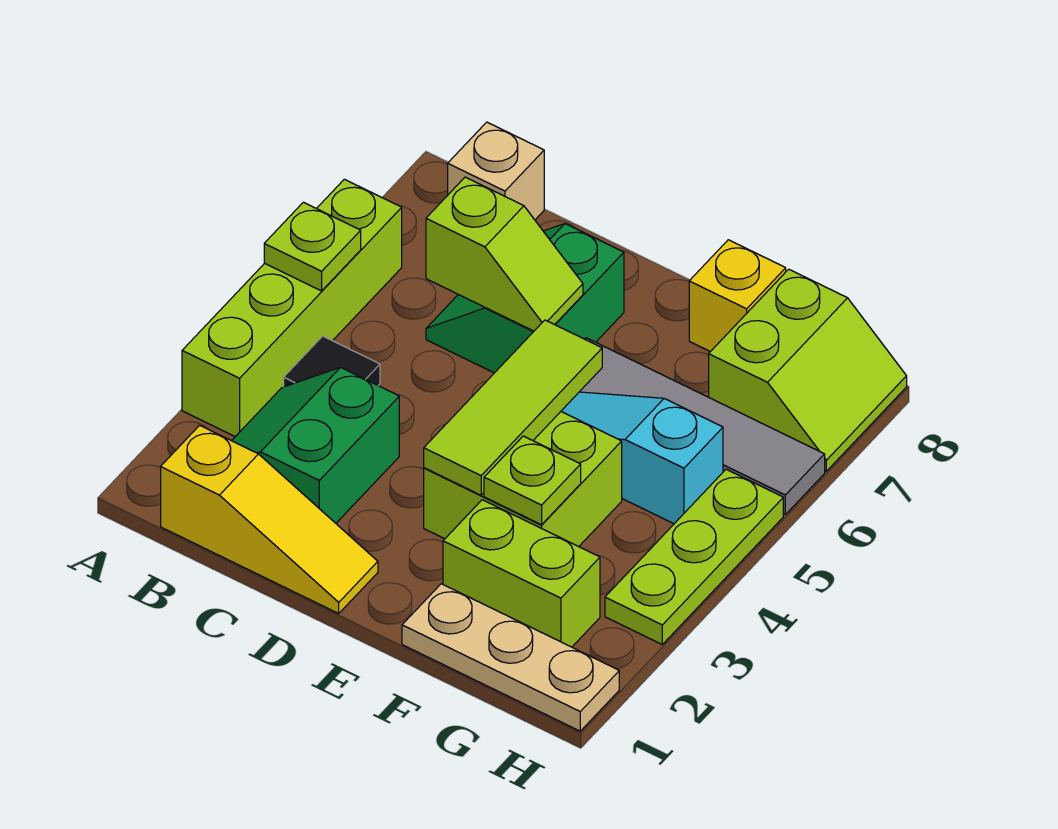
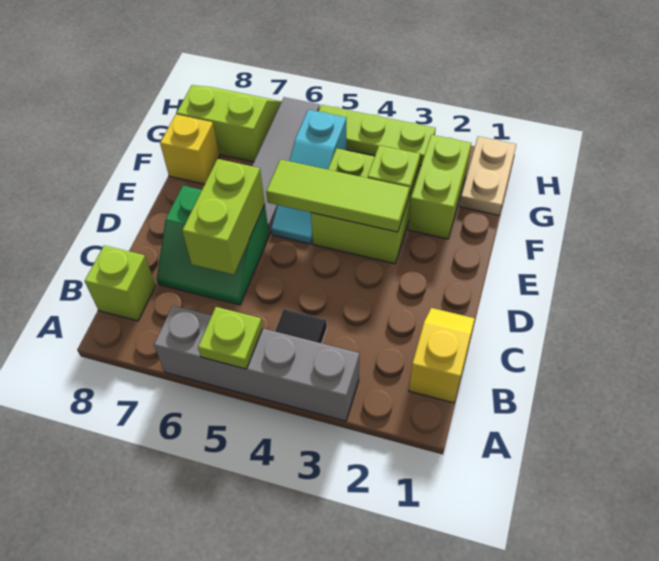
lime 1x4 brick [182,179,402,437] -> grey 1x4 brick [154,306,359,421]
yellow 1x3 slope [161,425,378,613] -> yellow 1x2 slope [409,308,475,403]
green 2x2 slope [232,367,399,523] -> none
tan 1x1 brick [448,122,544,220] -> lime 1x1 brick [85,245,156,321]
lime 1x2 slope [426,177,583,331] -> lime 1x2 brick [182,159,265,275]
tan 1x3 plate [402,584,619,731] -> tan 1x2 plate [460,137,516,215]

